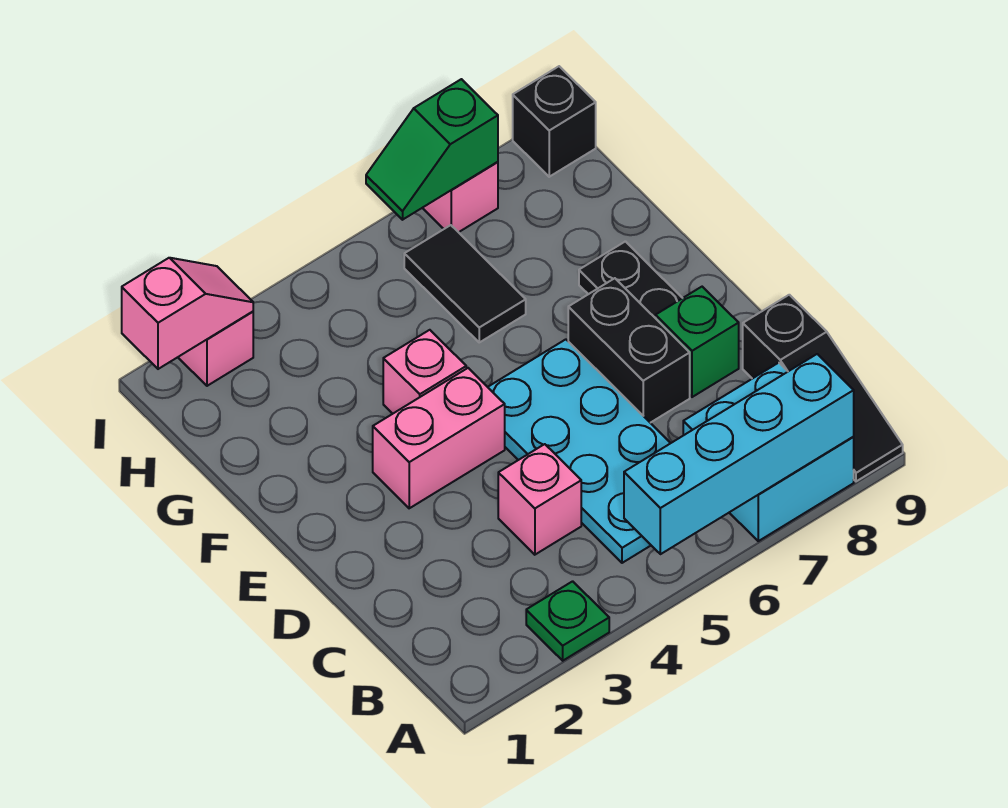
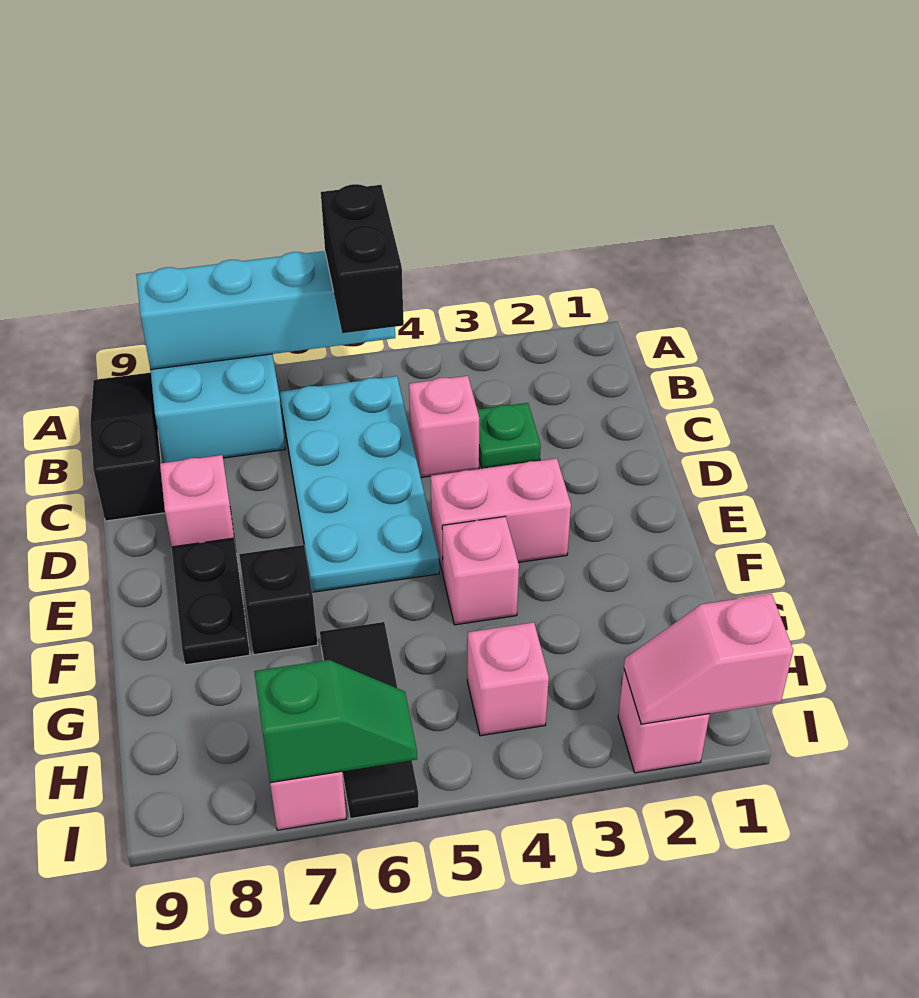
green 1x1 plate [526,581,609,661] -> green 1x1 plate moved to [477,403,541,469]
black 1x2 brick [568,278,690,423] -> black 1x2 brick moved to [321,184,404,333]
green 1x1 brick [656,287,739,397] -> pink 1x1 brick [160,455,235,547]
black 1x2 tile [404,225,526,342] -> black 1x3 tile [320,622,419,819]
none -> pink 1x1 brick [467,622,549,736]
black 1x1 brick [513,66,596,177] -> black 1x1 brick moved to [239,545,318,655]

